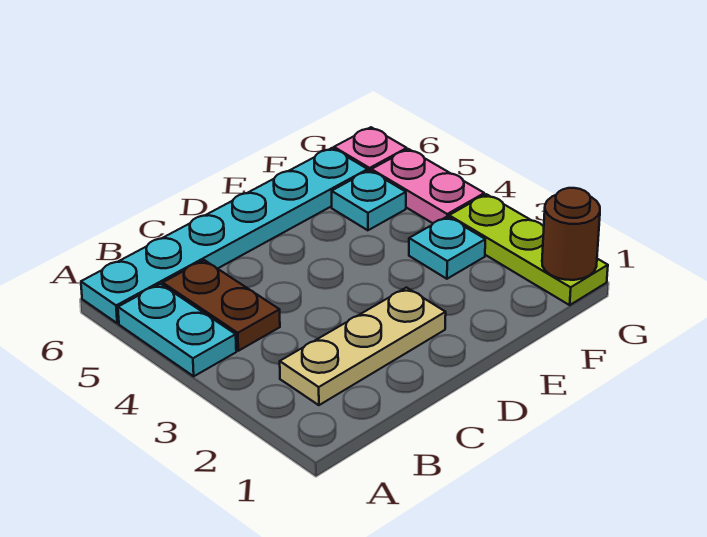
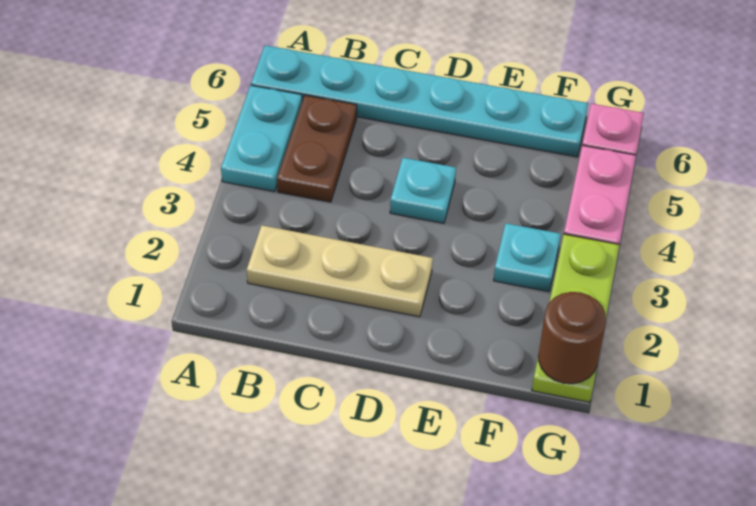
cyan 1x1 plate [332,170,406,230] -> cyan 1x1 plate moved to [390,158,456,223]

